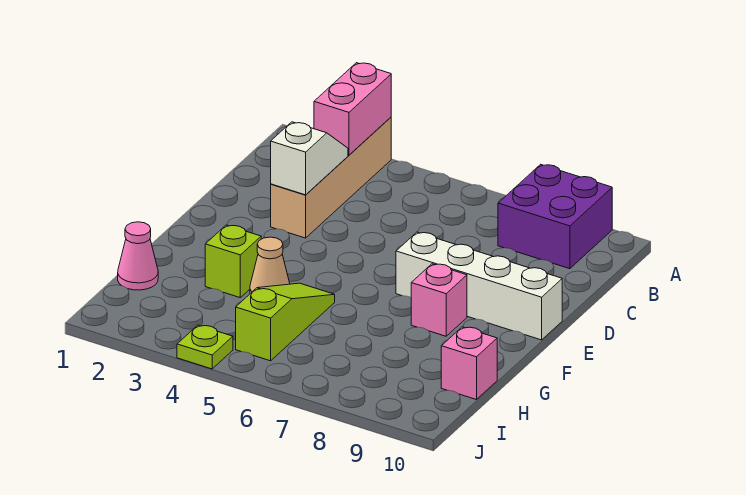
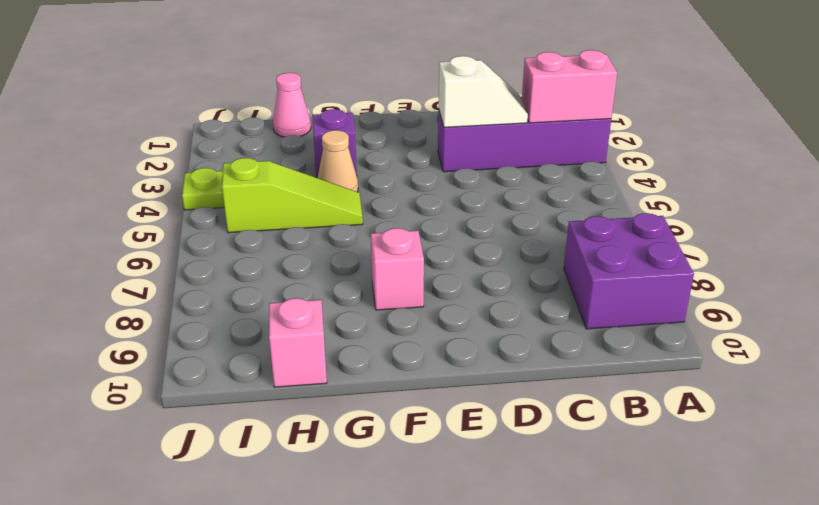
tan 1x4 brick [271,117,391,238] -> purple 1x4 brick [438,111,611,172]
white 1x4 brick [396,232,562,340] -> none
lime 1x1 brick [205,225,261,297] -> purple 1x1 brick [312,109,357,178]

